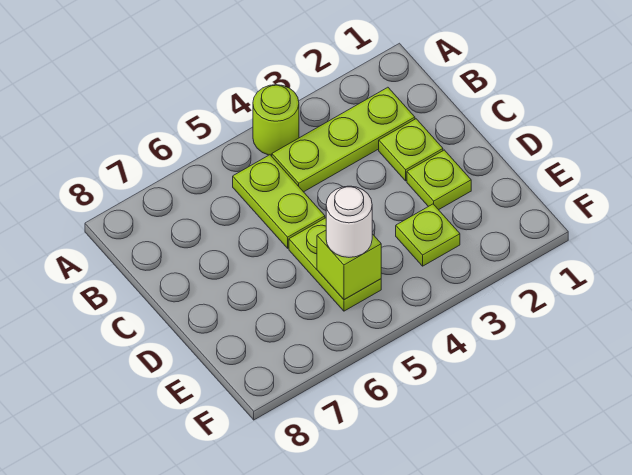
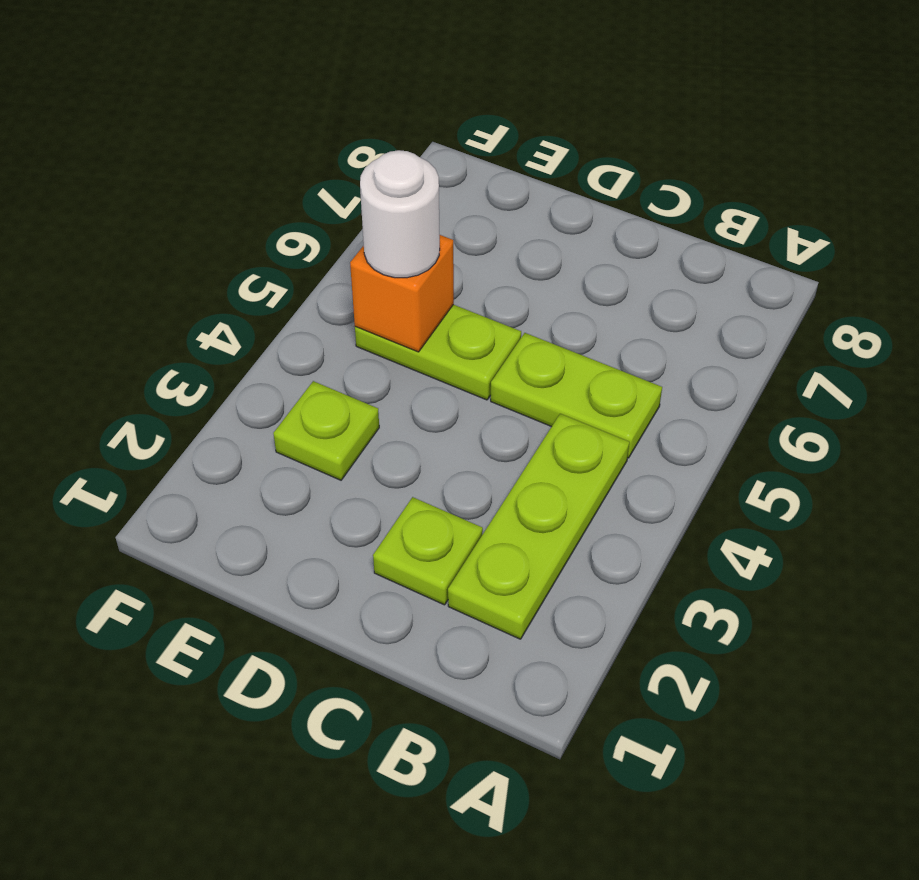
lime 1x1 round brick [253,85,299,155] -> none
lime 1x1 plate [407,150,471,210] -> none
lime 1x1 brick [317,230,381,300] -> orange 1x1 brick [350,235,454,352]

